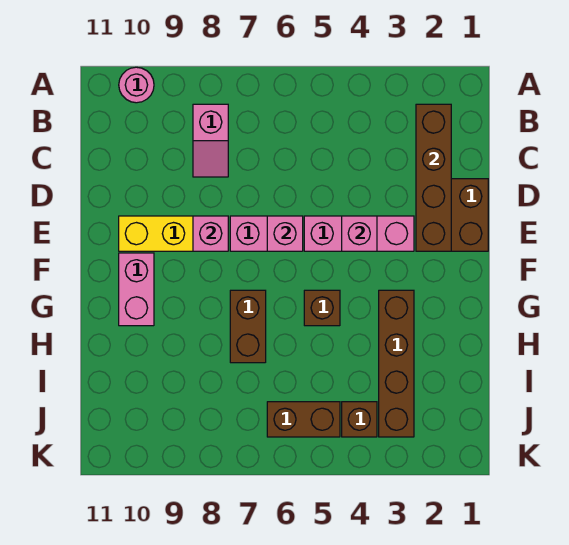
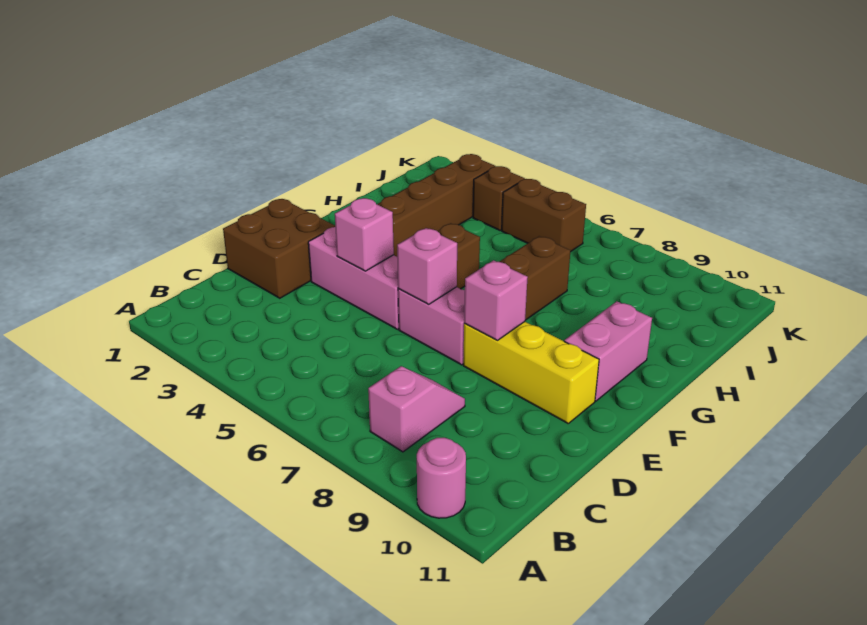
brown 1x4 brick [416,104,451,251] -> none

